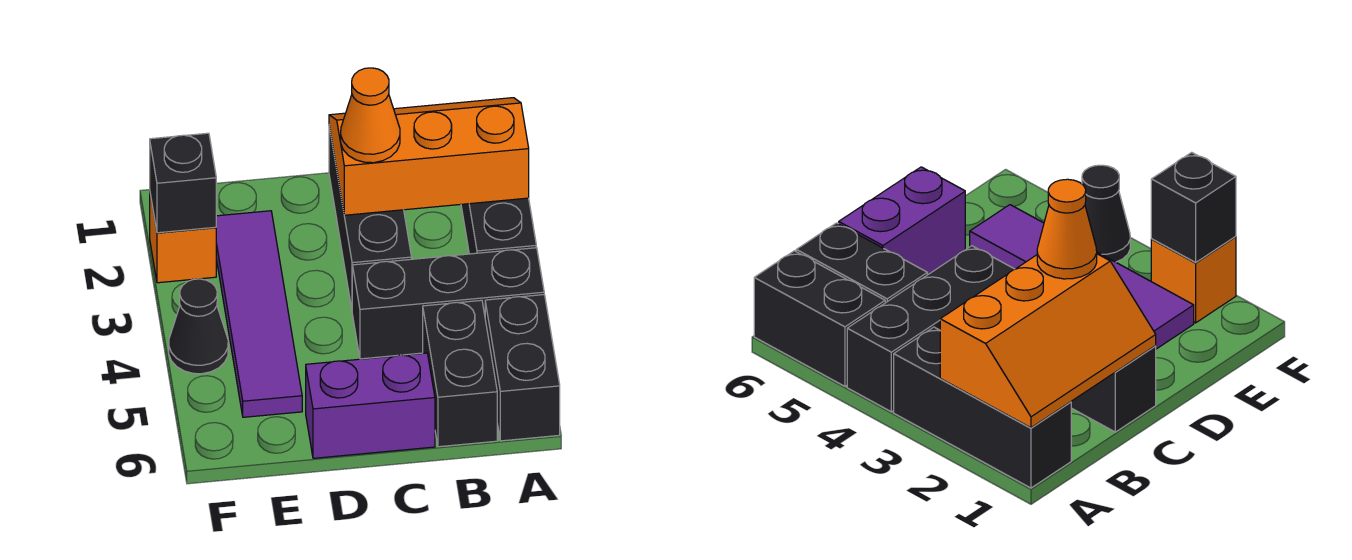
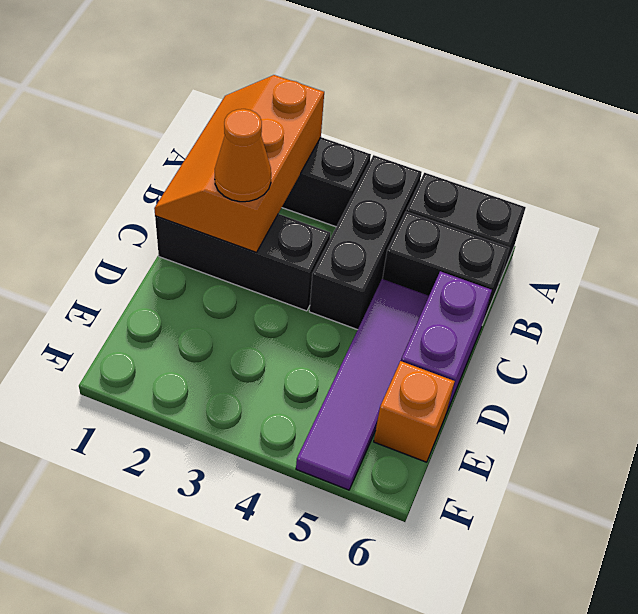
purple 1x4 tile [216,211,302,417] -> purple 1x4 tile turned to [296,279,429,490]
orange 1x1 brick [150,194,216,283] -> orange 1x1 brick moved to [374,361,455,462]
black 1x1 brick [150,133,216,233] -> none
black 1x1 cone [169,279,228,374] -> none

